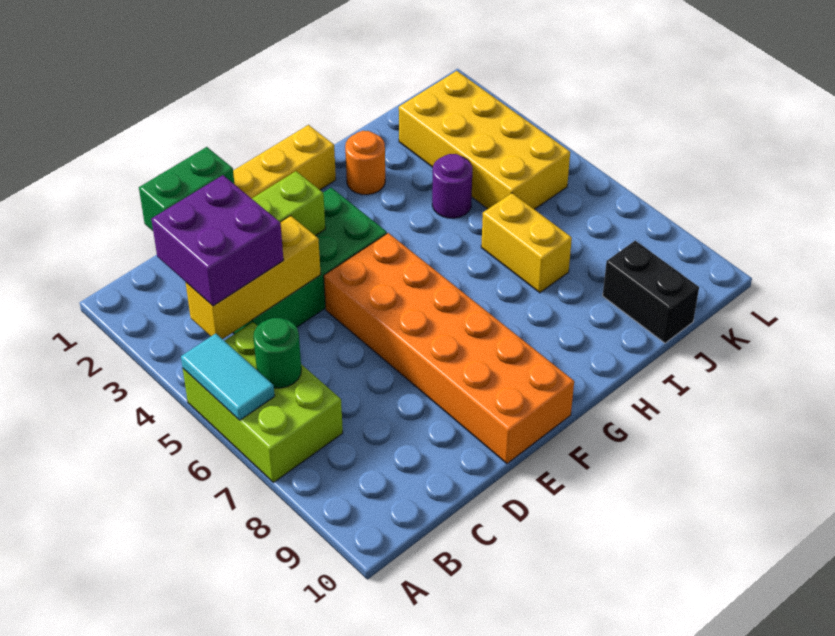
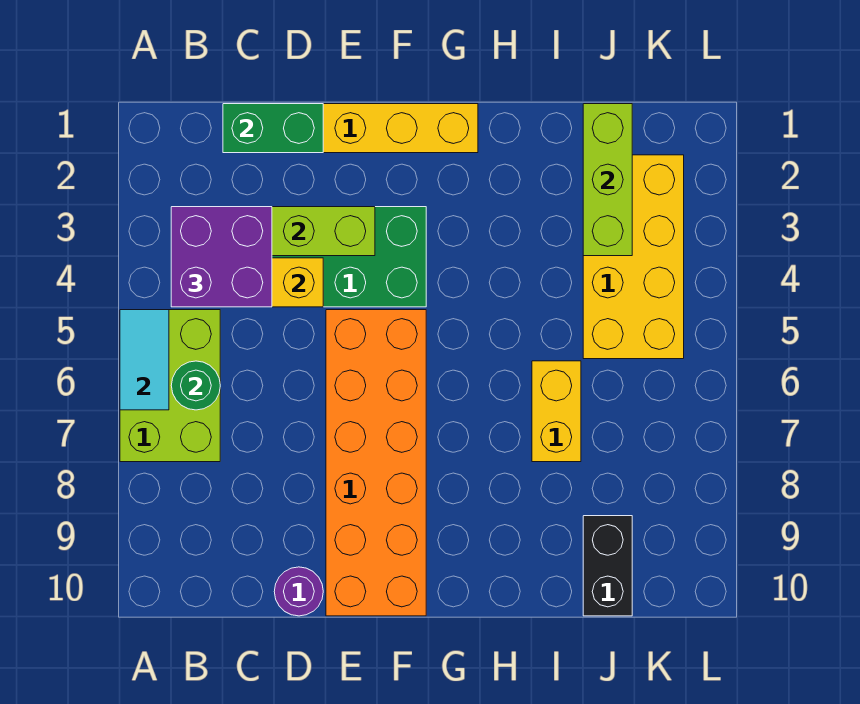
orange 1x1 round brick [345,131,385,195] -> none
purple 1x1 round brick [432,154,472,218] -> purple 1x1 round brick moved to [274,567,323,616]
none -> lime 1x3 brick [583,104,632,256]

